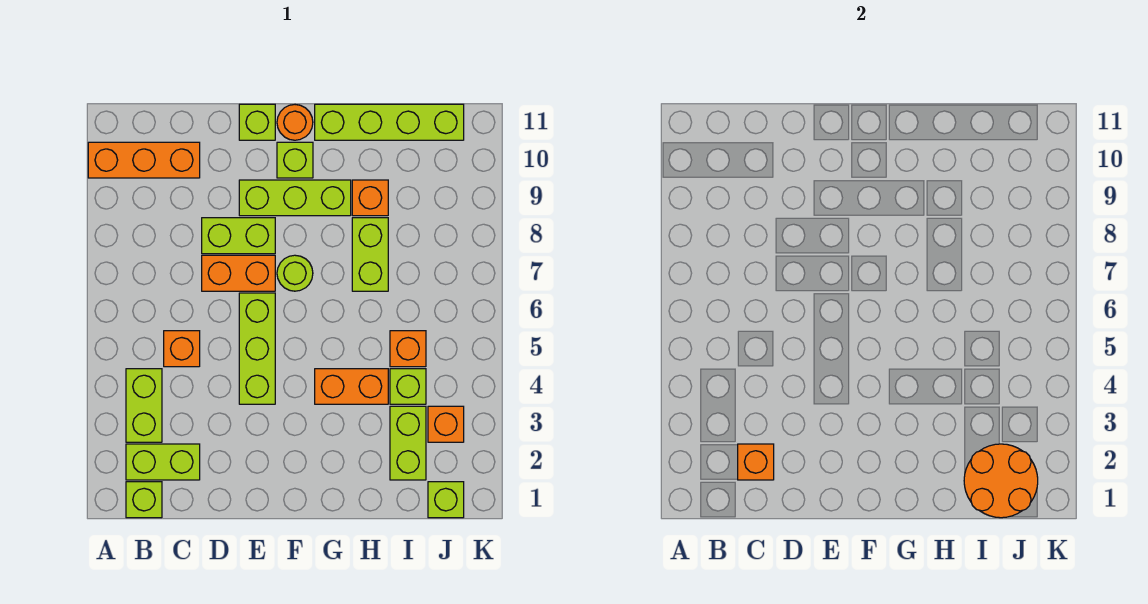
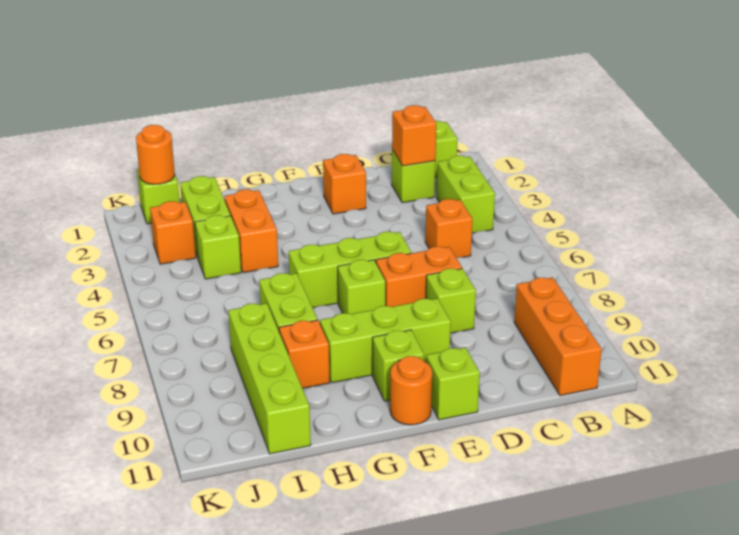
orange 1x3 brick [88,142,200,178] -> orange 1x3 brick turned to [514,277,602,396]
lime 1x2 brick [126,444,200,480] -> lime 1x1 brick [392,150,435,203]
lime 1x2 brick [202,218,275,254] -> lime 1x1 brick [426,269,476,333]
lime 1x3 brick [239,293,275,404] -> lime 1x3 brick turned to [289,232,411,308]
lime 1x1 round brick [277,255,313,291] -> lime 1x1 brick [338,260,385,314]
orange 1x2 brick [315,369,388,404] -> orange 1x2 brick turned to [224,189,278,273]
lime 1x4 brick [315,104,464,140] -> lime 1x4 brick turned to [228,303,311,454]
orange 2x2 round brick [964,444,1038,518] -> orange 1x1 round brick [136,125,175,184]
orange 1x1 brick [390,331,426,367] -> orange 1x1 brick moved to [323,154,366,214]

